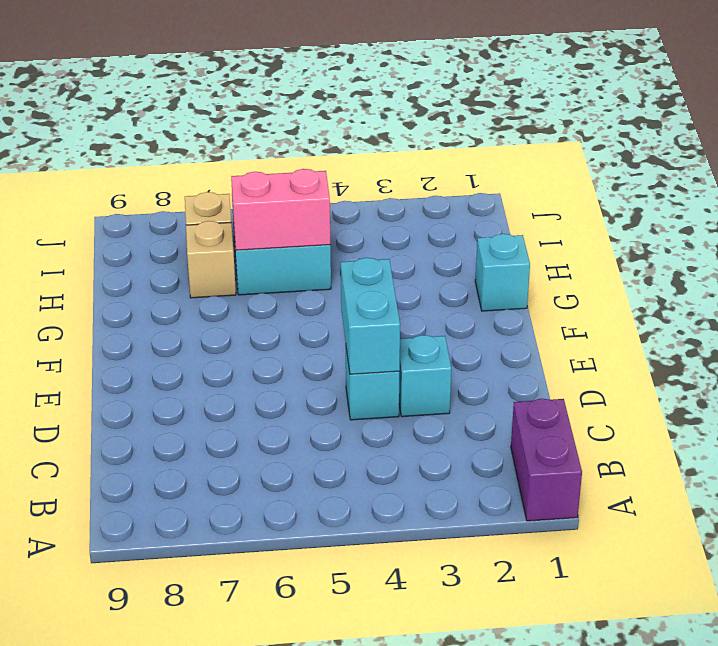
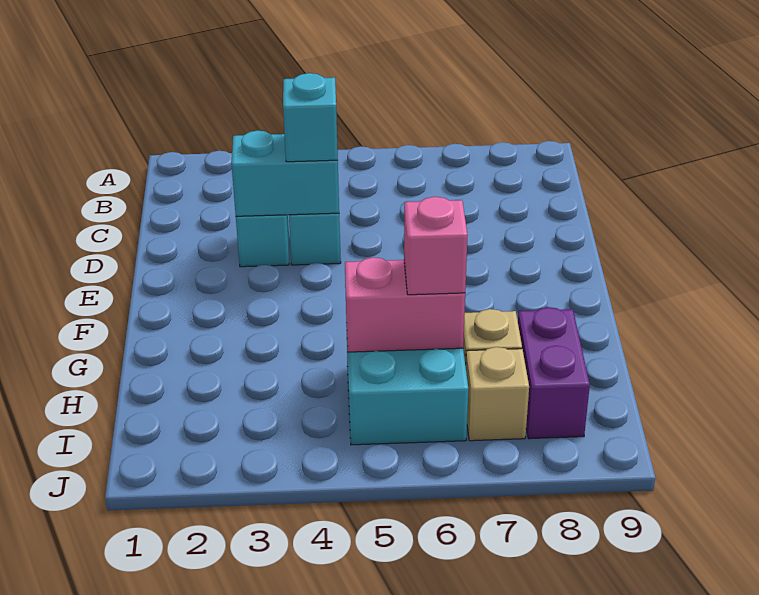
purple 1x2 brick [511,399,582,521] -> purple 1x2 brick moved to [518,307,590,439]
cyan 1x2 brick [341,258,400,374] -> cyan 1x2 brick turned to [232,130,339,216]
cyan 1x1 brick [475,234,530,311] -> cyan 1x1 brick moved to [283,73,338,162]
none -> pink 1x1 brick [404,197,468,295]

